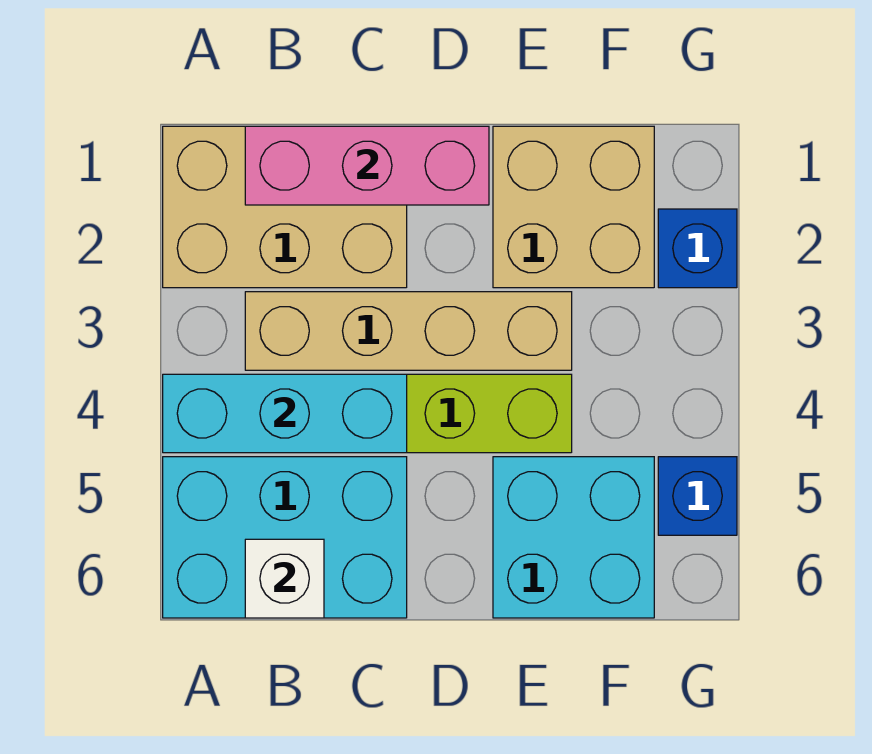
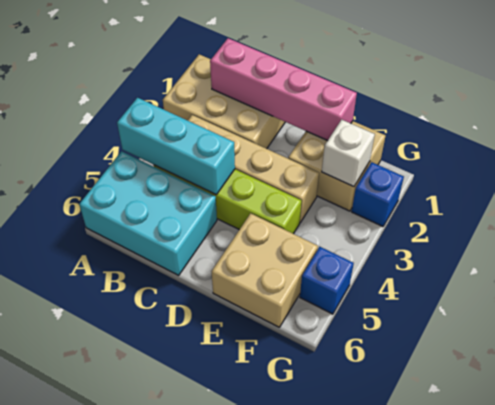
pink 1x3 brick [245,126,489,205] -> pink 1x4 brick [210,38,357,141]
white 1x1 brick [245,539,324,618] -> white 1x1 brick moved to [322,120,375,187]
cyan 2x2 brick [493,457,654,618] -> tan 2x2 brick [212,213,318,327]

